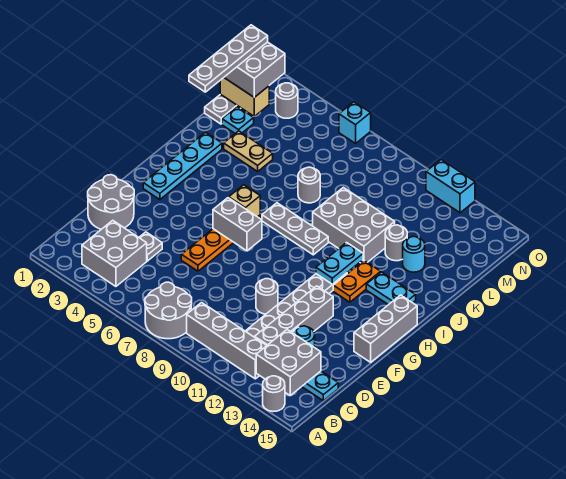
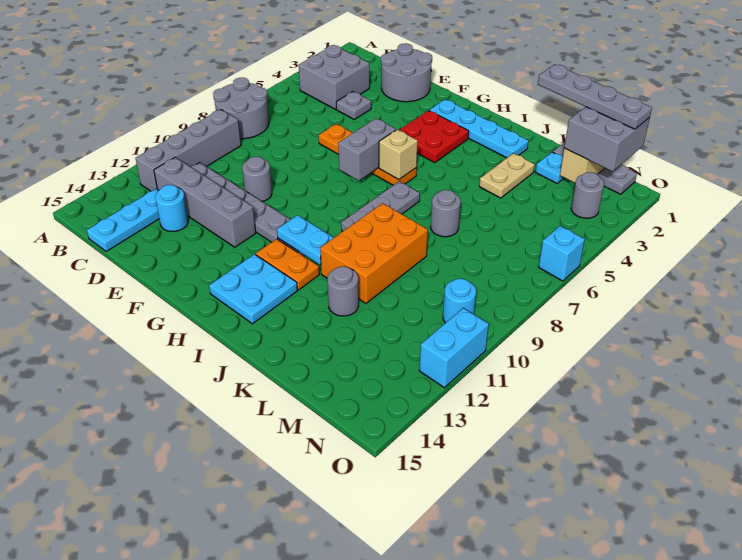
grey 1x1 round brick [263,376,285,412] -> none
grey 2x2 brick [256,330,321,396] -> none
grey 1x3 brick [354,295,417,362] -> none
none -> red 2x2 plate [399,110,469,163]
cyan 1x2 plate [366,272,416,305] -> cyan 2x2 plate [209,254,297,324]
grey 2x3 brick [313,187,395,263] -> orange 2x3 brick [320,203,428,303]
cyan 1x1 round brick [403,237,425,272] -> cyan 1x1 round brick moved to [443,279,476,323]

